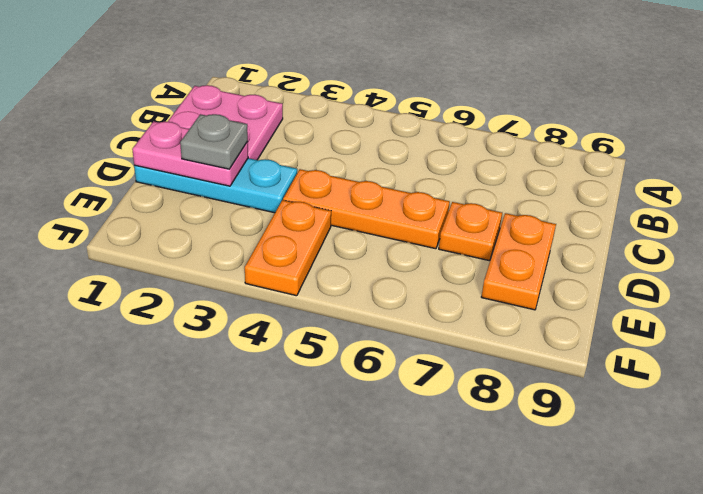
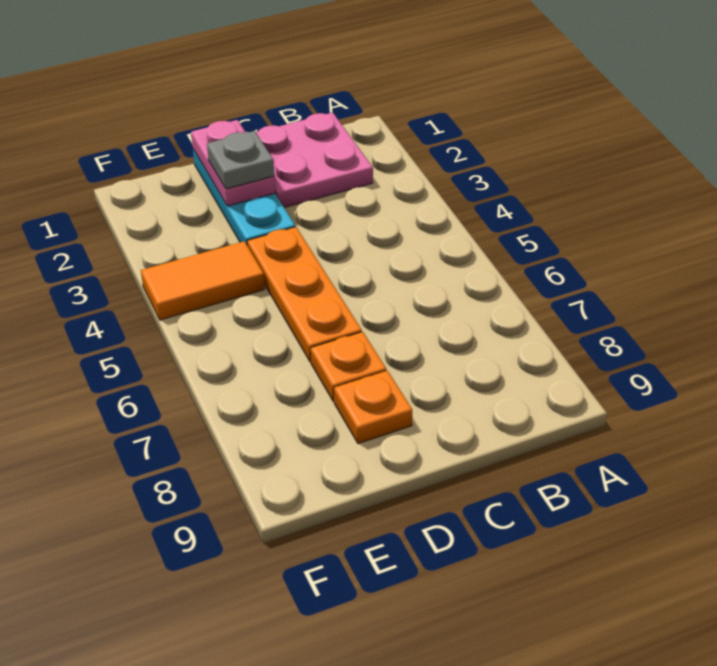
orange 1x2 plate [481,213,556,310] -> orange 1x1 plate [334,371,412,444]
orange 1x2 plate [245,200,331,296] -> orange 1x2 tile [141,241,265,320]

